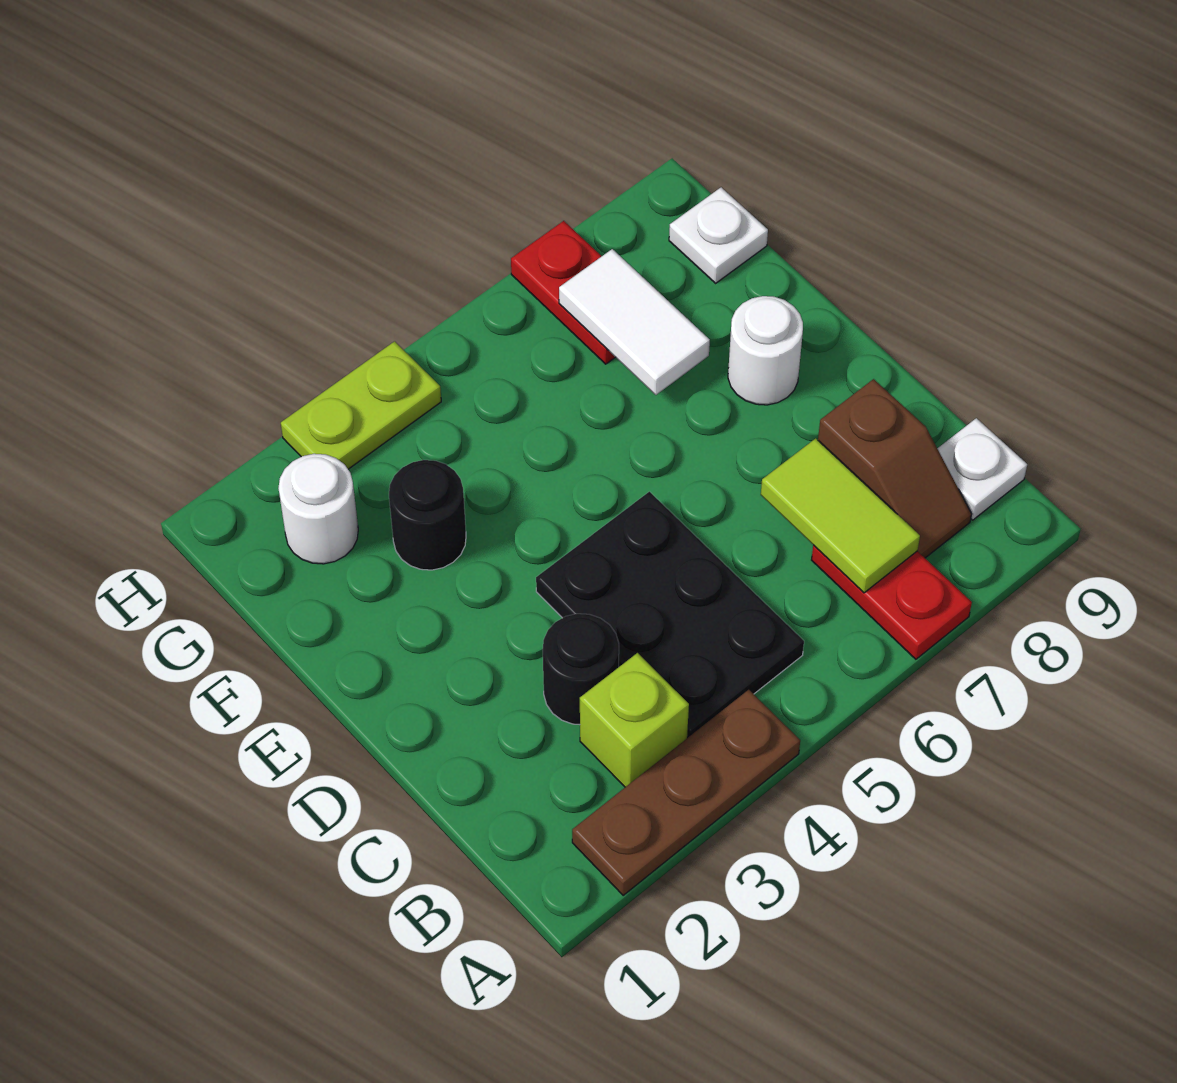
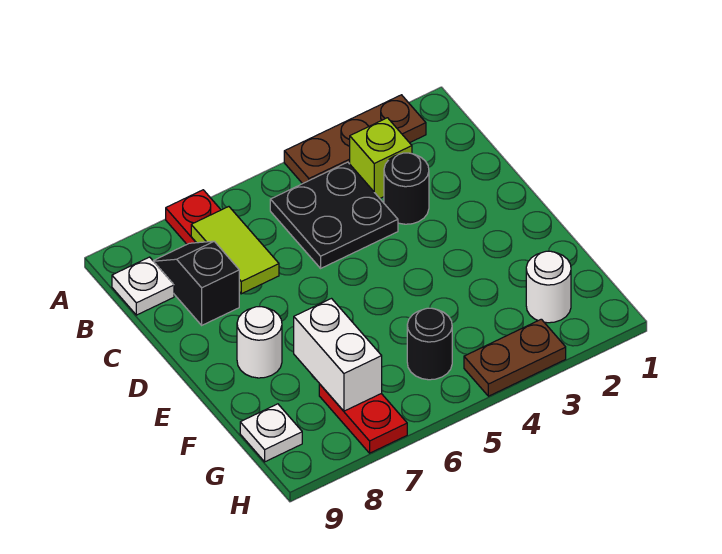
black 2x3 plate [536,492,804,738] -> black 2x2 plate [270,162,398,268]
brown 1x2 slope [818,379,972,558] -> black 1x2 slope [153,241,239,325]
black 1x1 round brick [389,460,466,570] -> black 1x1 round brick moved to [407,308,452,380]
white 1x2 tile [559,249,710,395] -> white 1x2 brick [294,299,382,411]
lime 1x2 plate [281,341,441,469] -> brown 1x2 plate [464,319,566,396]

